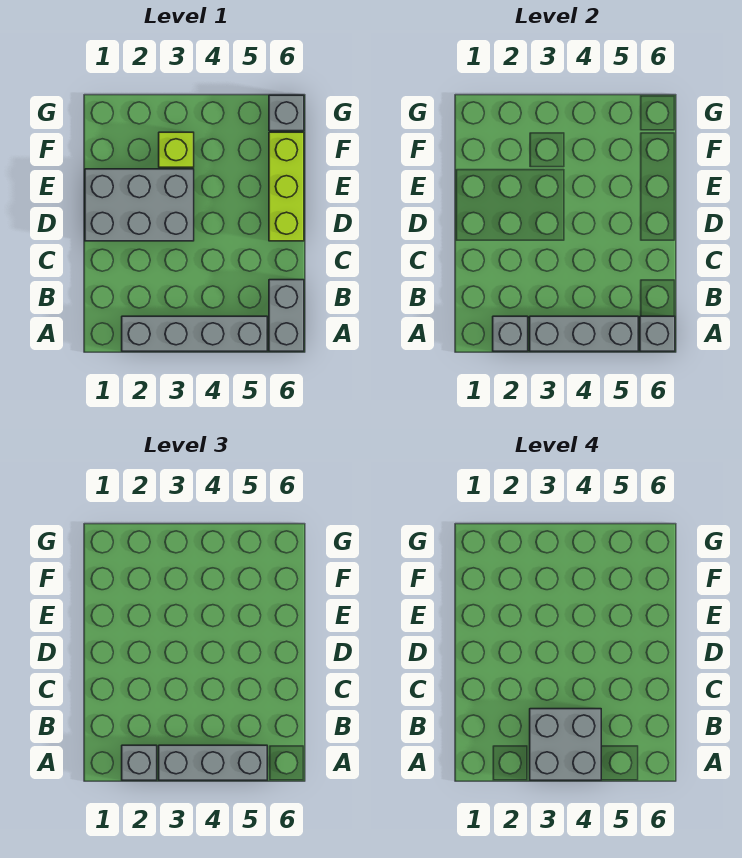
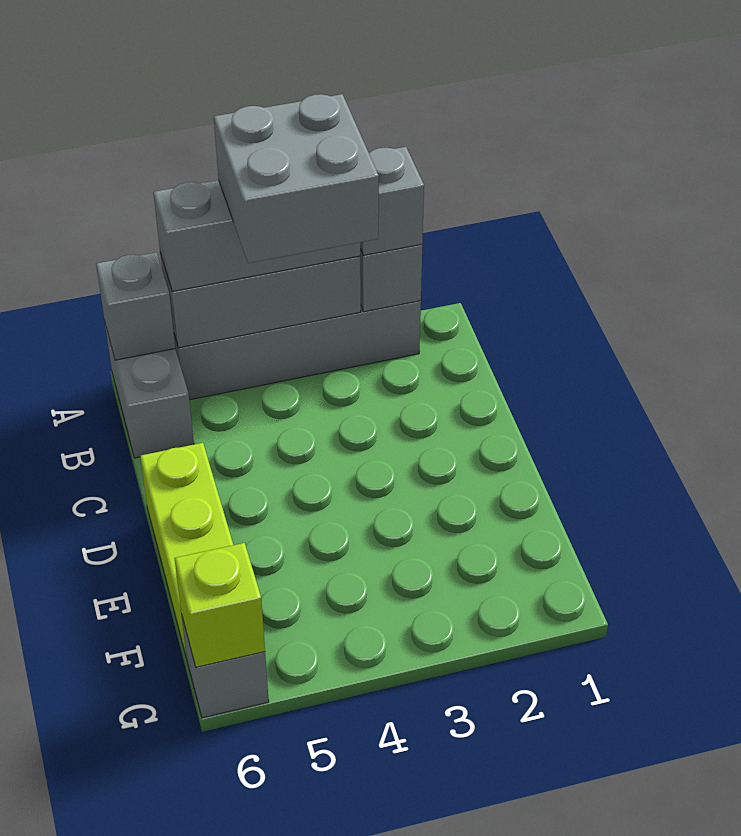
grey 2x3 brick [85,169,194,241] -> none
lime 1x1 brick [159,132,194,167] -> lime 1x1 brick moved to [175,543,265,667]

